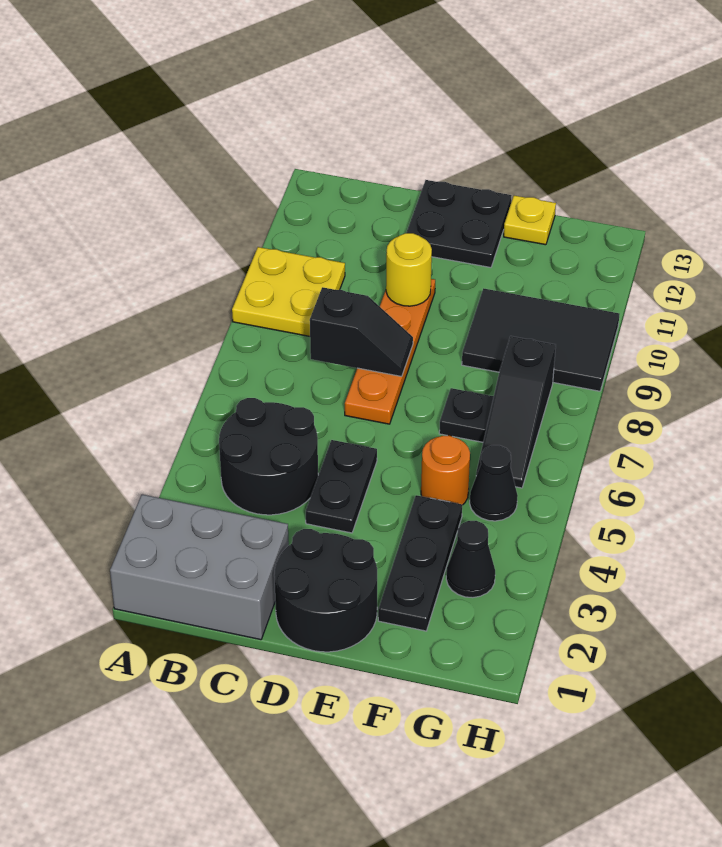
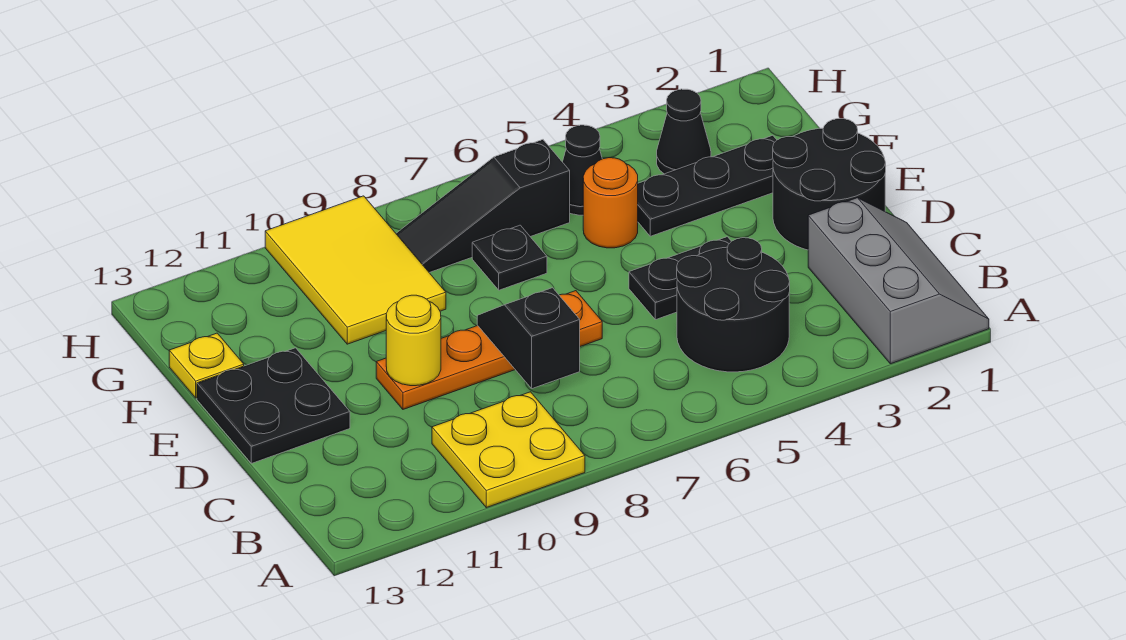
grey 2x3 brick [110,495,289,640] -> grey 2x3 slope [808,198,989,364]
black 2x3 tile [462,288,619,391] -> yellow 2x3 tile [265,196,446,344]
black 1x3 slope [476,336,556,488] -> black 1x3 slope turned to [396,140,570,273]

